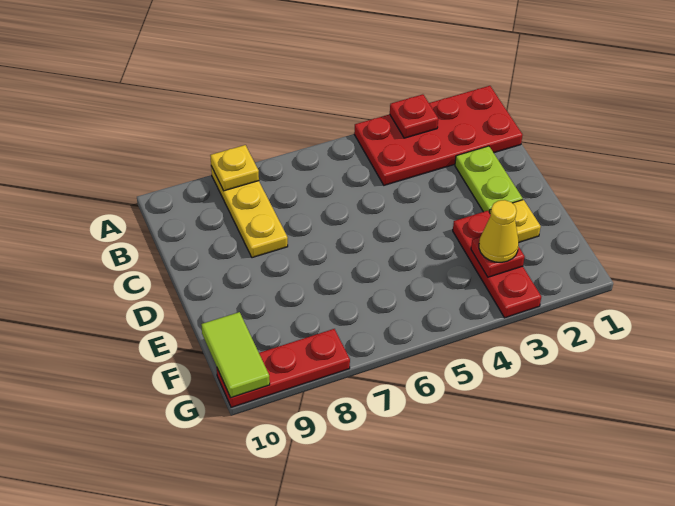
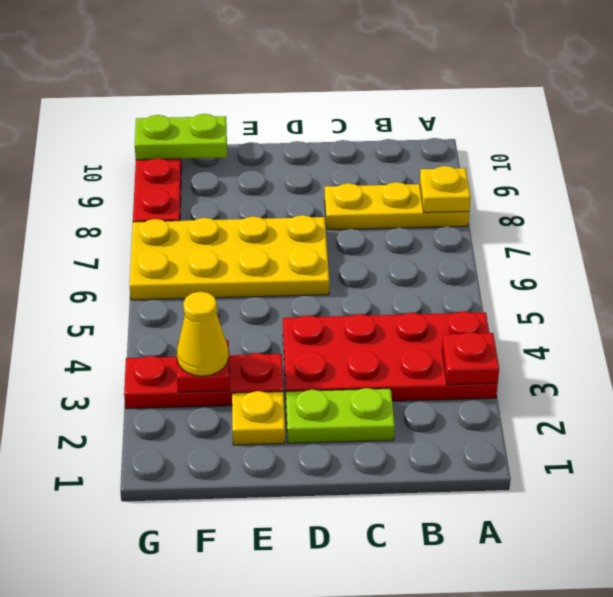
red 2x4 plate [354,86,522,185] -> red 2x4 plate turned to [283,311,498,401]
none -> yellow 2x4 plate [130,215,329,300]
lime 1x2 tile [201,312,270,398] -> lime 1x2 plate [135,114,227,160]

